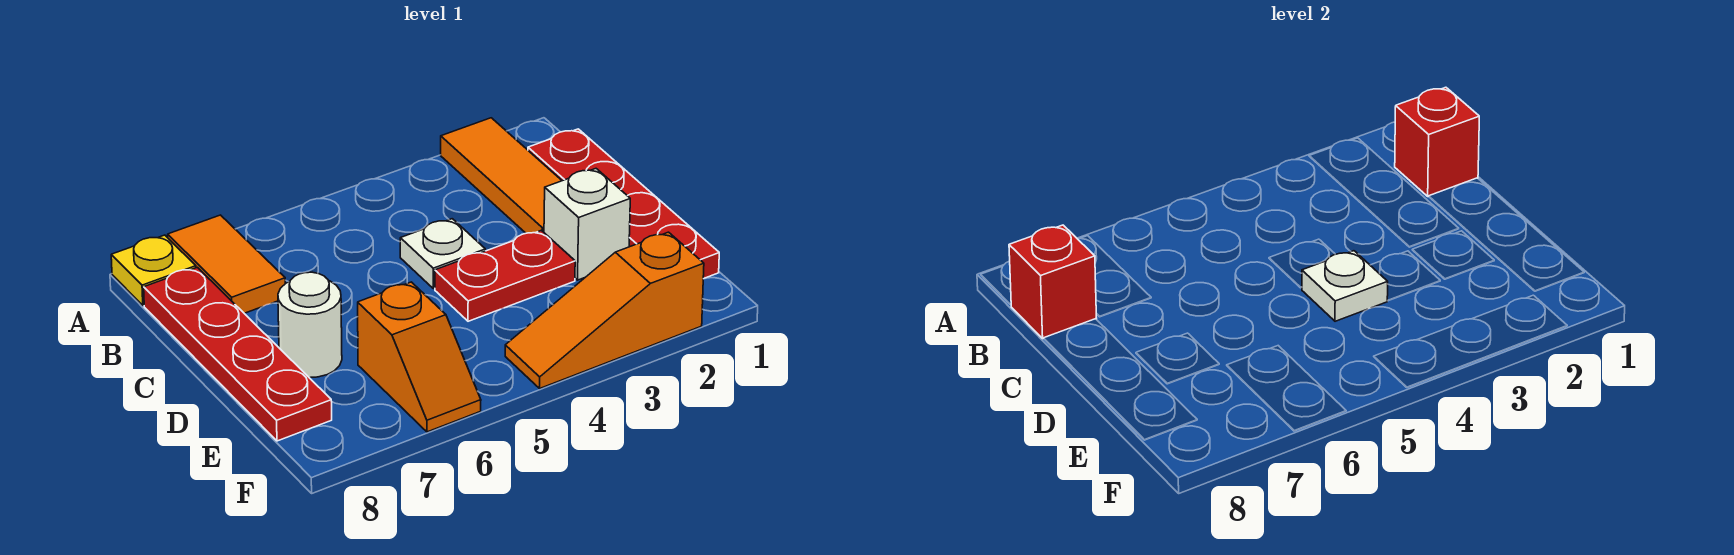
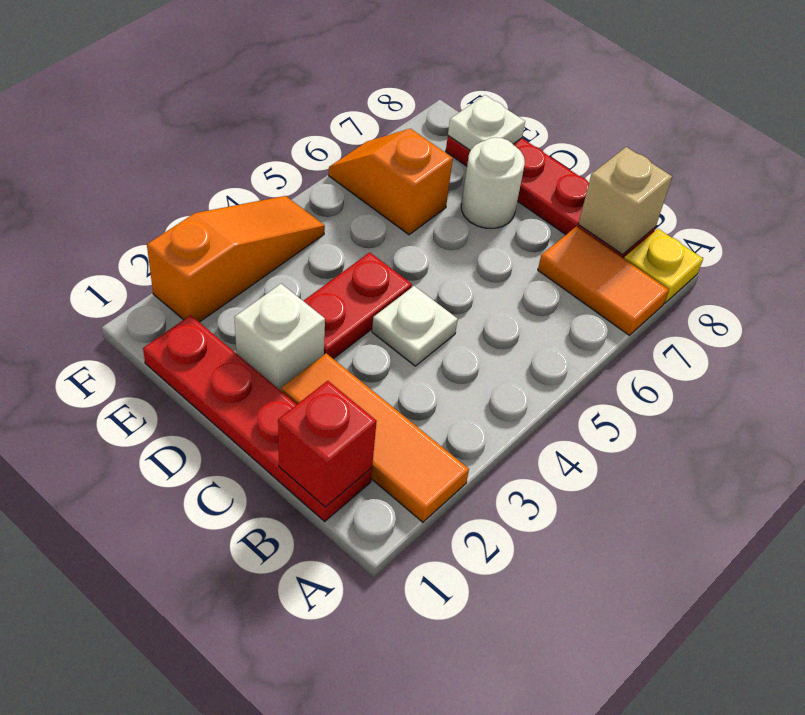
red 1x1 brick [1009,225,1097,338] -> tan 1x1 brick [578,147,672,254]
white 1x1 plate [1302,251,1388,321] -> white 1x1 plate moved to [448,95,525,151]

